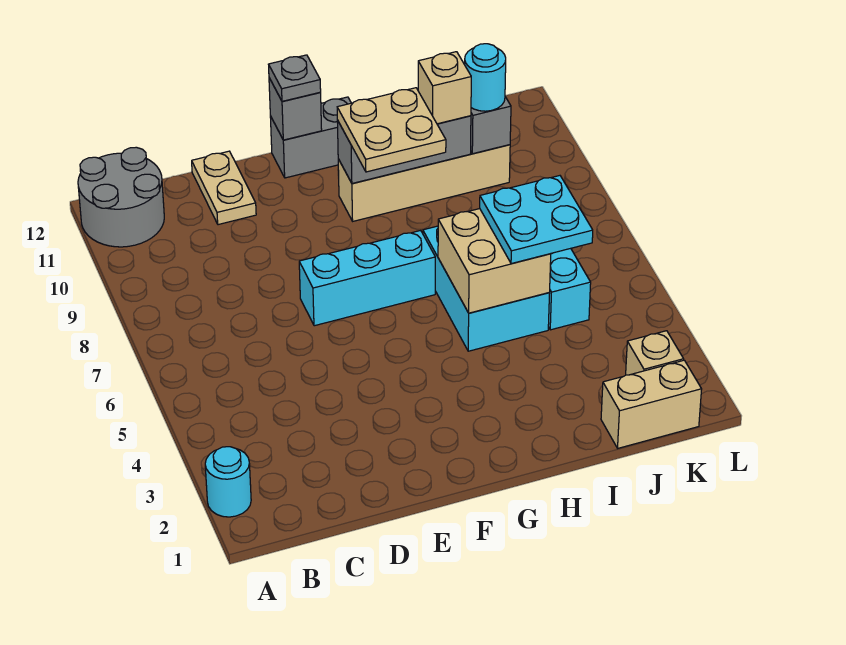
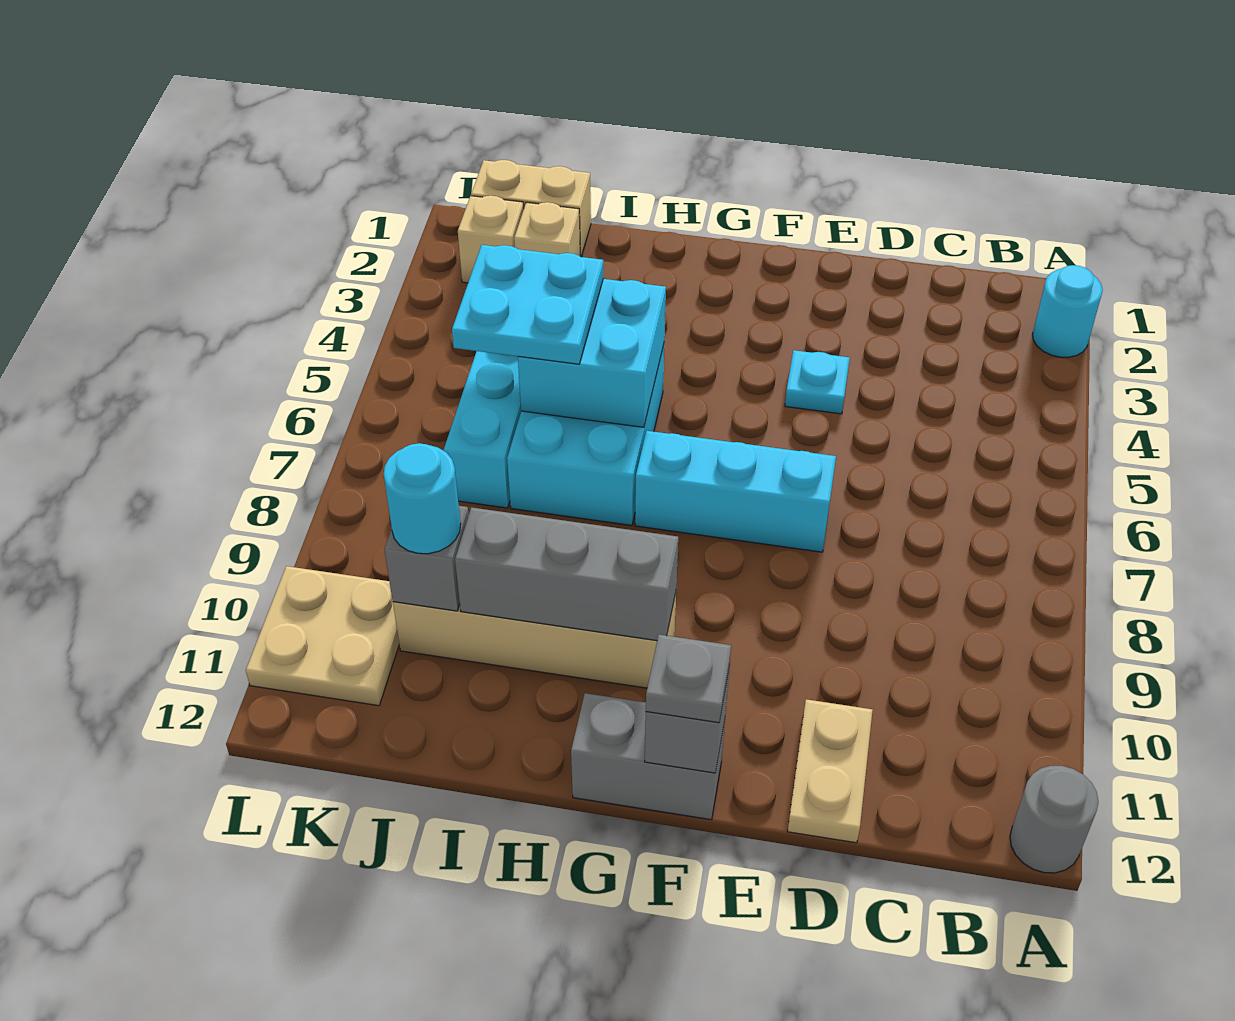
grey 2x2 round brick [78,147,164,247] -> grey 1x1 round brick [1010,766,1098,873]
none -> cyan 1x1 plate [785,350,850,414]
tan 2x2 plate [337,88,446,172] -> tan 2x2 plate moved to [246,566,399,706]
tan 2x2 brick [438,209,551,313] -> cyan 2x2 brick [518,279,666,427]
tan 1x1 brick [418,52,471,124] -> tan 1x1 brick moved to [514,202,580,256]

